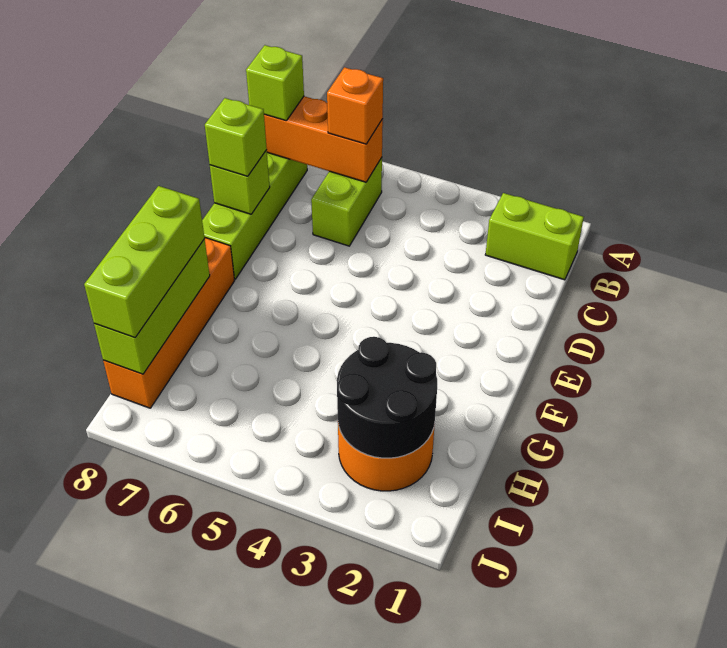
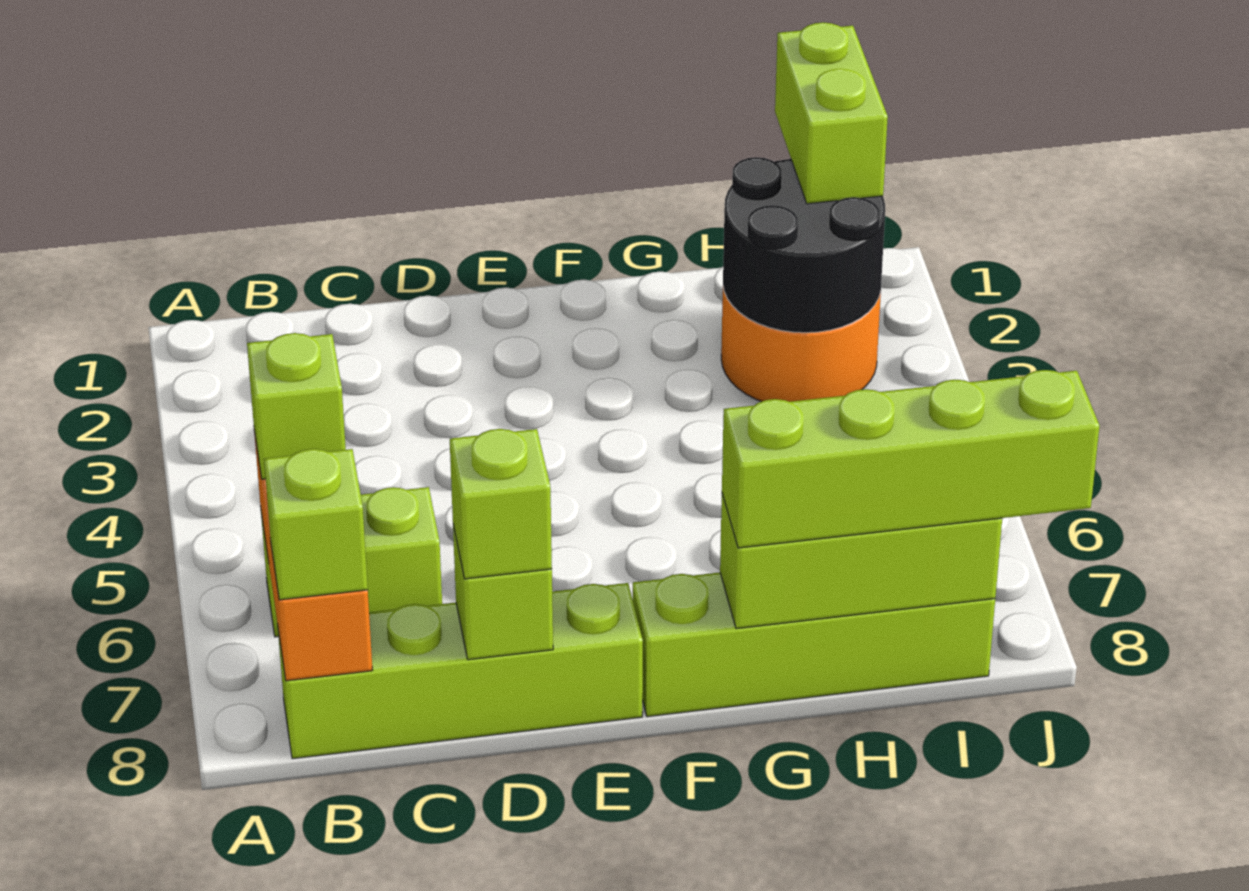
lime 1x2 brick [485,193,584,280] -> lime 1x2 brick moved to [775,22,888,204]
orange 1x1 brick [327,67,383,144] -> lime 1x1 brick [247,333,346,479]
orange 1x4 brick [103,237,235,408] -> lime 1x4 brick [633,572,995,717]
lime 1x3 brick [84,186,205,338] -> lime 1x4 brick [722,370,1100,548]

